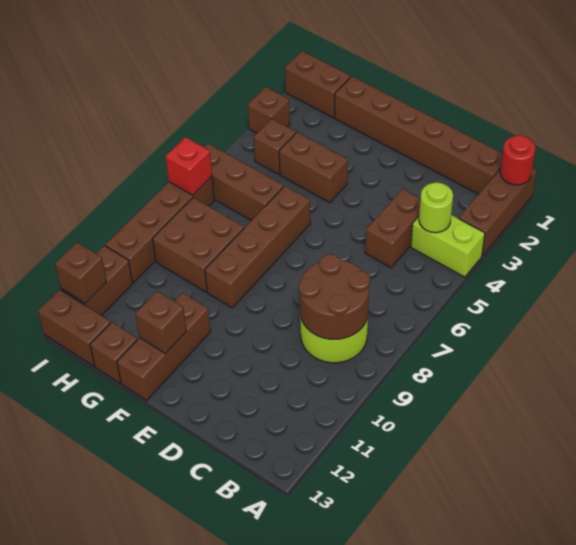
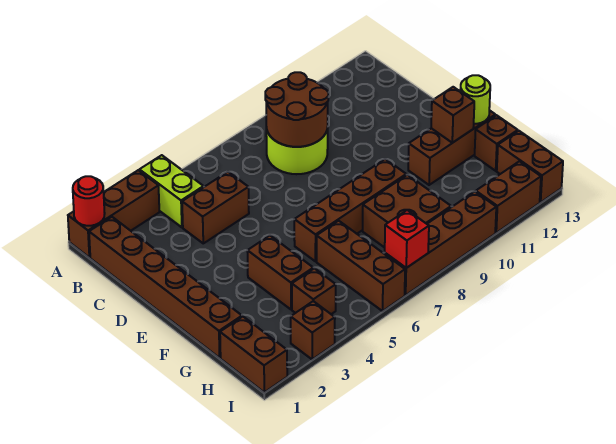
lime 1x1 round brick [419,182,453,233] -> lime 1x1 round brick moved to [460,75,490,124]
brown 1x1 brick [55,242,106,303] -> none

